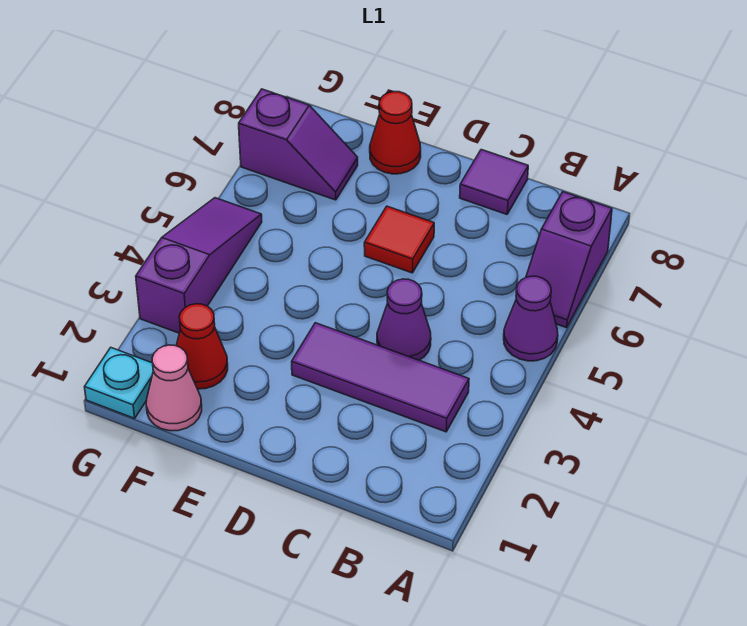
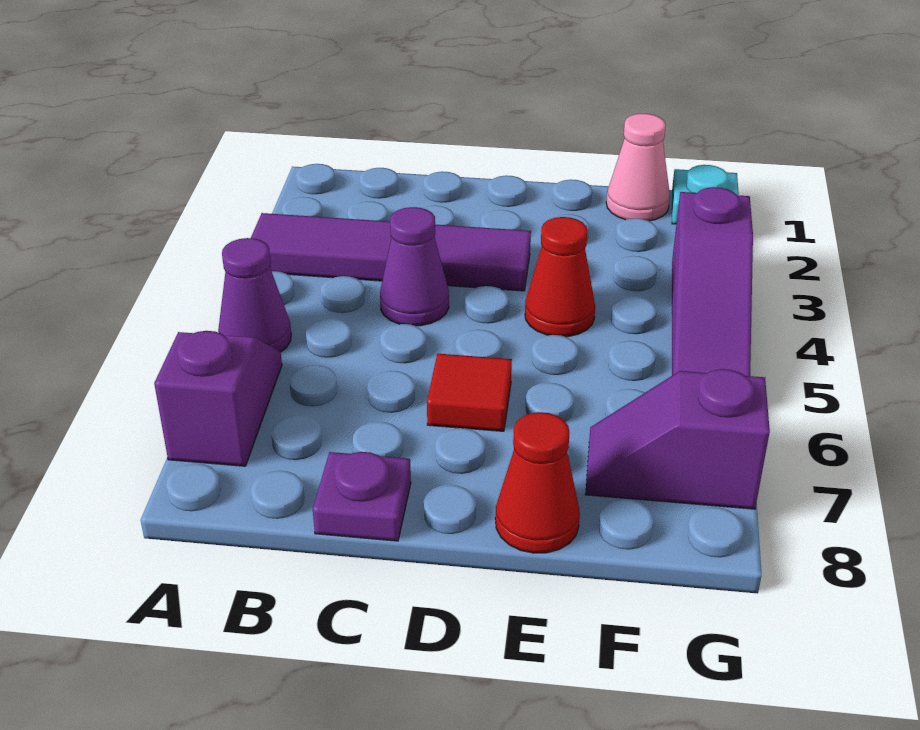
purple 1x3 tile [292,323,469,432] -> purple 1x4 tile [251,213,531,291]
purple 1x1 tile [460,150,528,214] -> purple 1x1 plate [313,452,411,541]
red 1x1 cone [176,304,228,389] -> red 1x1 cone moved to [525,217,595,337]

